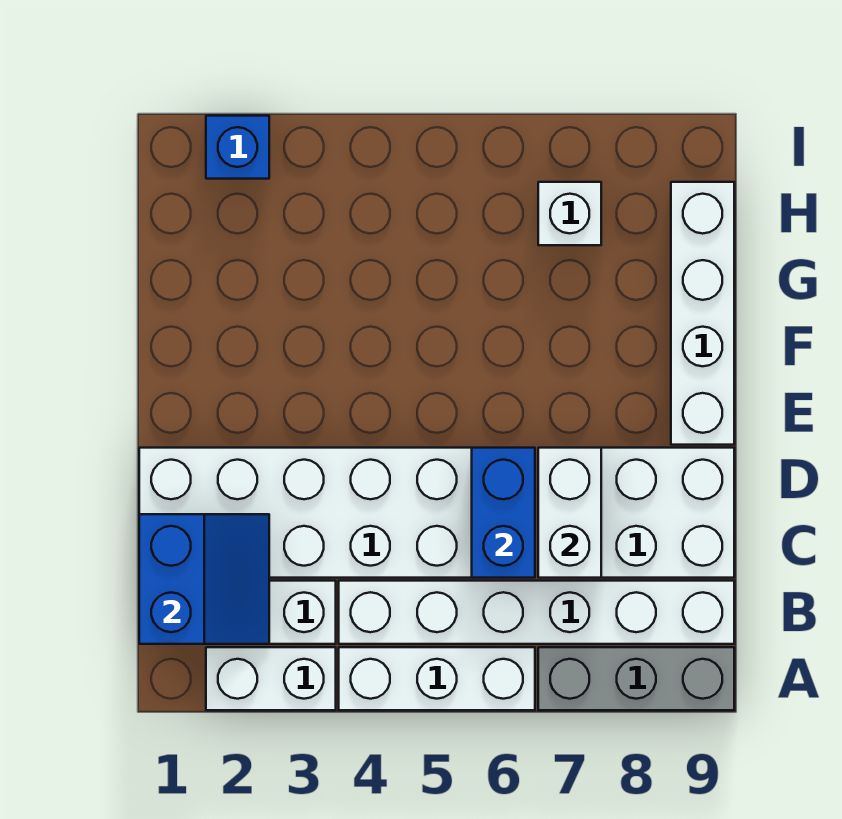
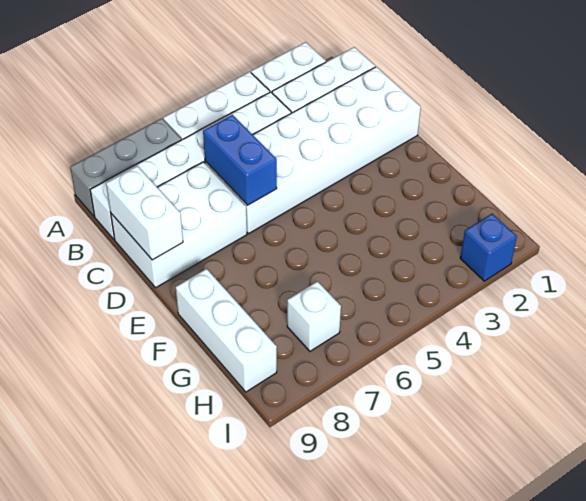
blue 2x2 slope [139,514,269,644] -> none
white 1x2 brick [538,448,601,578] -> white 1x2 brick moved to [106,166,183,260]
white 1x4 brick [671,182,734,445] -> white 1x3 brick [176,269,277,392]

